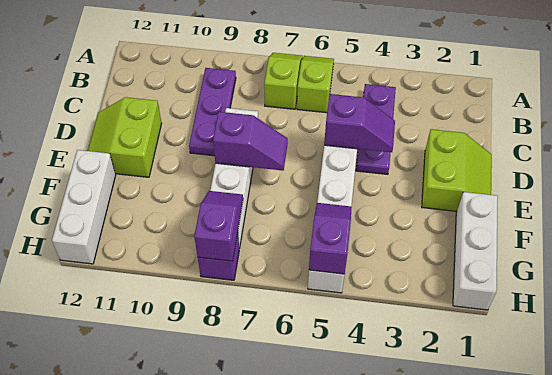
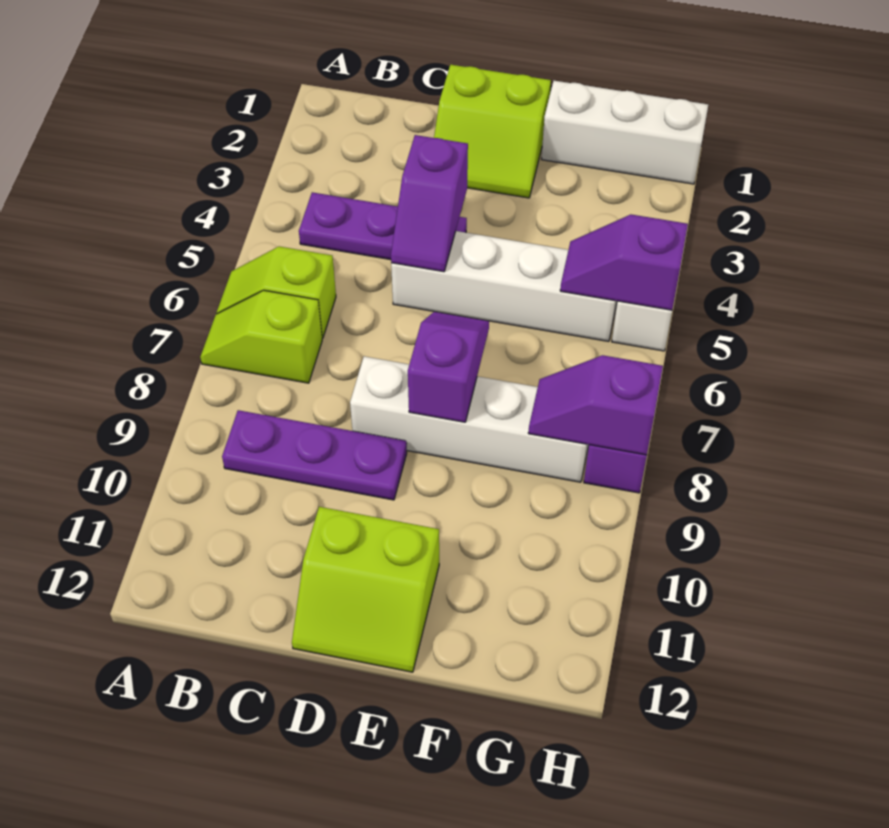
lime 2x2 slope [422,129,492,211] -> lime 2x2 slope turned to [434,65,551,198]
purple 1x2 slope [324,94,395,152] -> purple 1x2 slope turned to [391,135,468,272]
white 1x3 brick [52,150,116,264] -> none

